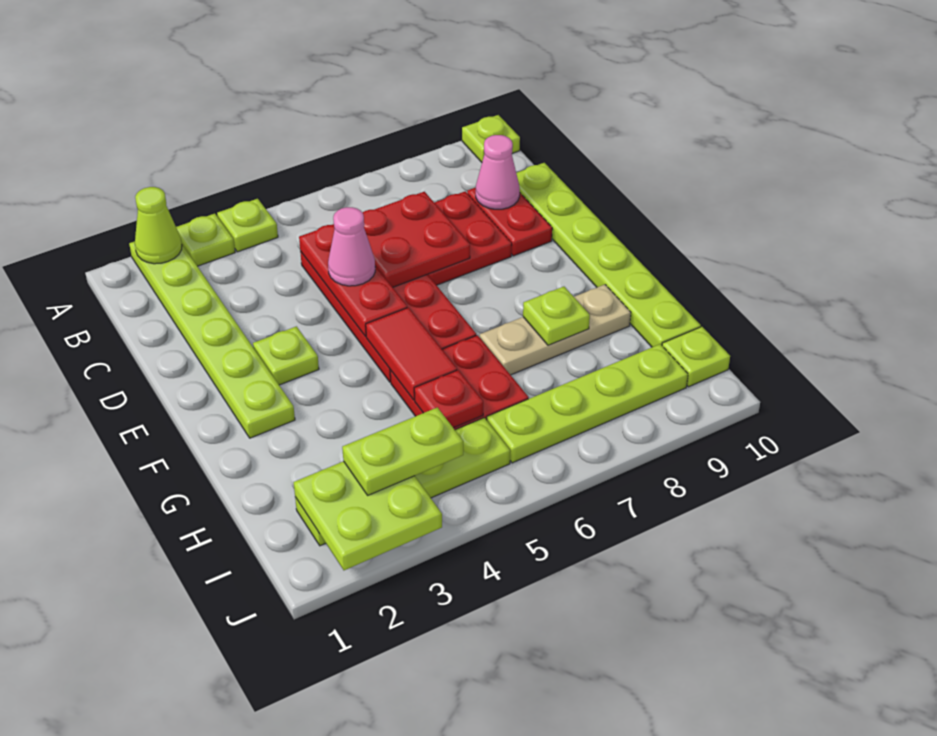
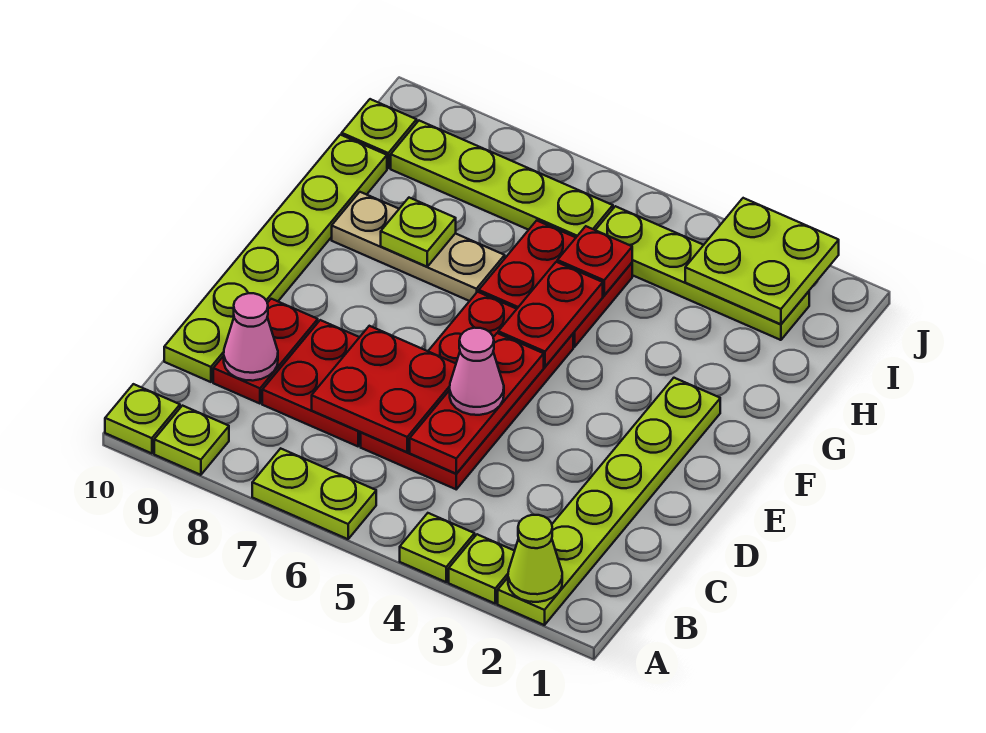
lime 1x1 plate [253,326,319,385] -> lime 1x1 plate moved to [154,406,229,475]
red 1x2 tile [366,308,457,400] -> red 1x2 plate [498,262,603,367]
lime 1x2 plate [342,407,463,495] -> lime 1x2 plate moved to [252,448,376,539]

